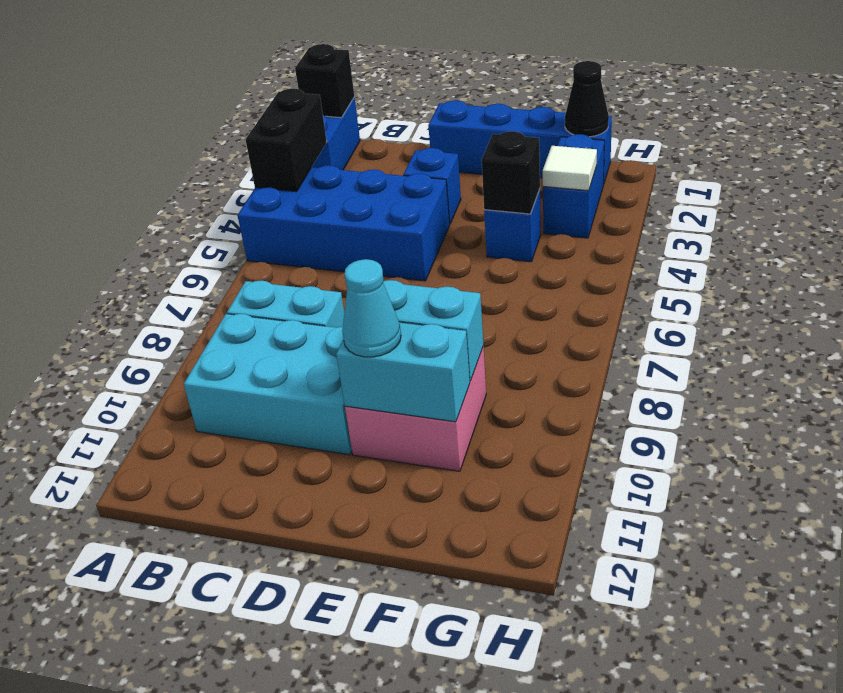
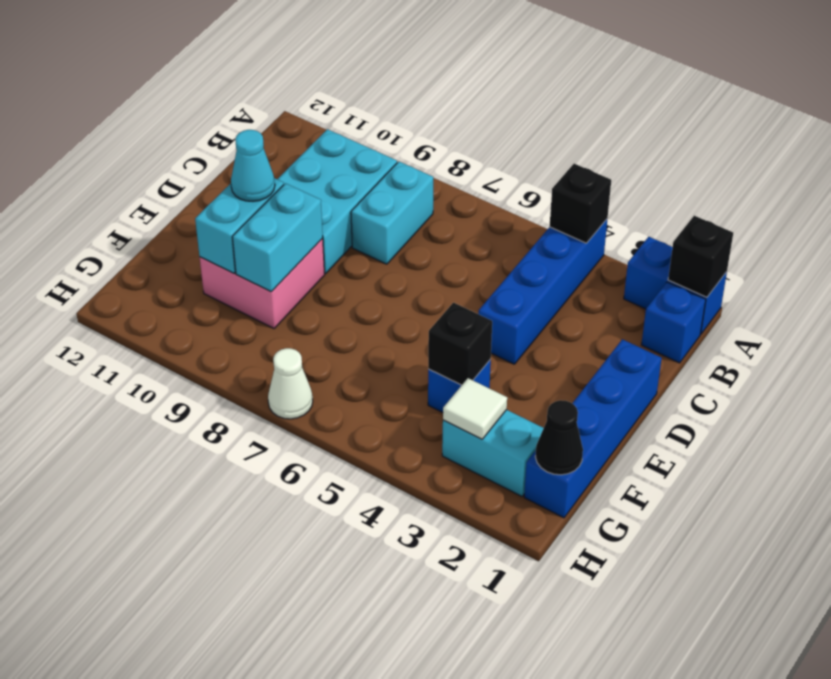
black 1x2 brick [245,89,327,192] -> black 1x1 brick [549,164,611,243]
blue 2x4 brick [237,165,450,281] -> blue 1x4 brick [478,219,607,364]
blue 1x1 brick [403,148,461,224] -> blue 1x1 brick moved to [641,282,706,363]
blue 1x2 brick [543,134,604,238] -> cyan 1x2 brick [442,410,543,496]
none -> white 1x1 cone [268,348,313,419]

